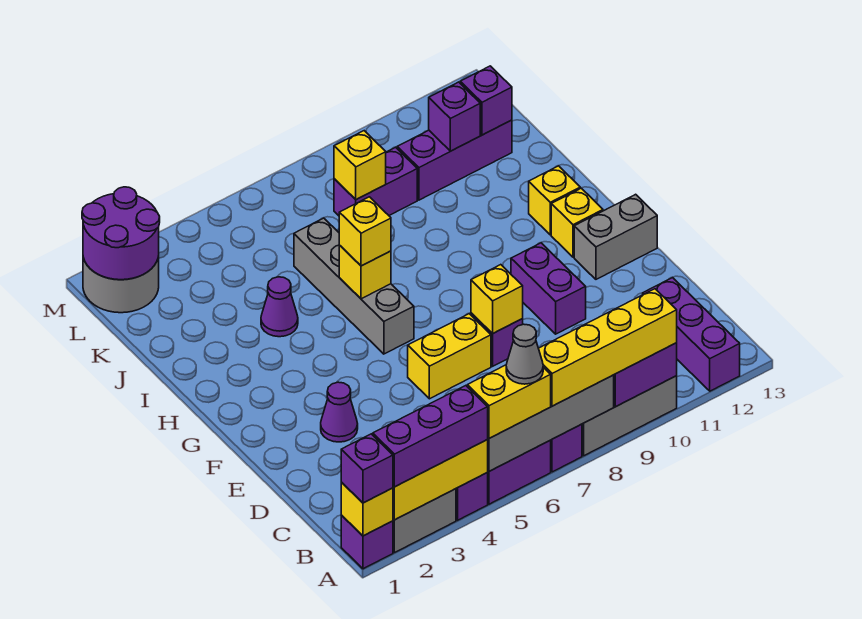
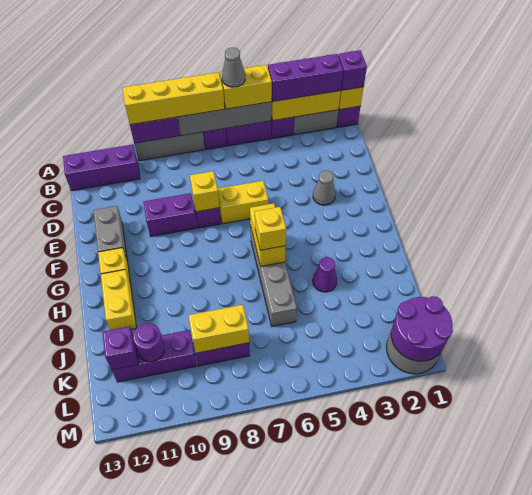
purple 1x3 brick [643,278,740,391] -> purple 1x3 brick turned to [63,145,140,191]
purple 1x1 cone [321,382,358,442] -> grey 1x1 cone [313,171,336,205]
purple 1x2 brick [511,243,586,334] -> purple 1x2 brick turned to [143,193,197,237]
grey 1x2 brick [574,194,657,279] -> grey 1x2 brick turned to [93,206,127,259]
yellow 1x1 brick [339,245,391,299] -> yellow 1x2 brick [250,203,286,266]
yellow 1x1 brick [529,166,580,235] -> yellow 1x2 brick [101,270,136,330]
yellow 1x1 brick [334,131,386,200] -> yellow 1x2 brick [188,305,249,353]
purple 1x1 brick [429,82,480,151] -> purple 1x1 round brick [133,323,164,362]

